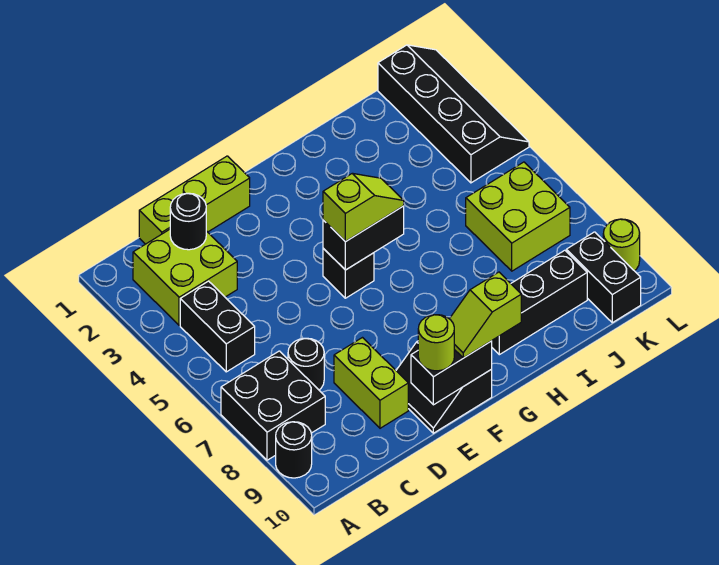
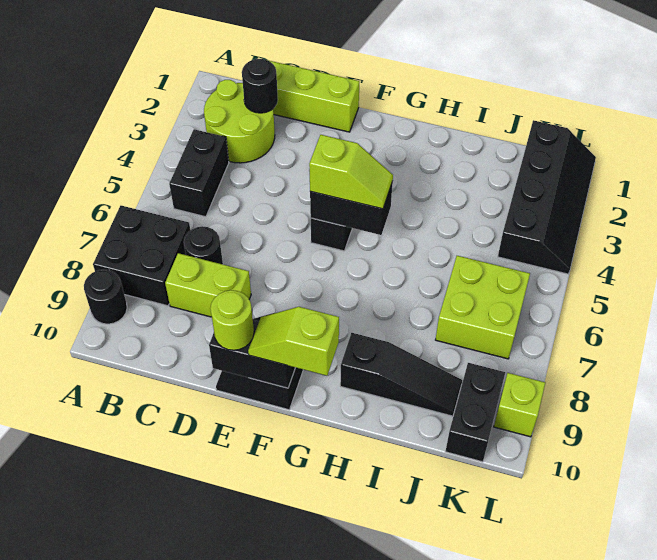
lime 2x2 brick [133,229,237,325] -> lime 2x2 round brick [204,80,275,163]
lime 1x2 brick [334,338,408,428] -> lime 1x2 brick turned to [165,253,251,317]
black 1x3 brick [492,250,587,355] -> black 1x3 slope [340,333,462,416]
lime 1x1 round brick [603,219,640,271] -> lime 1x1 brick [494,373,545,437]

